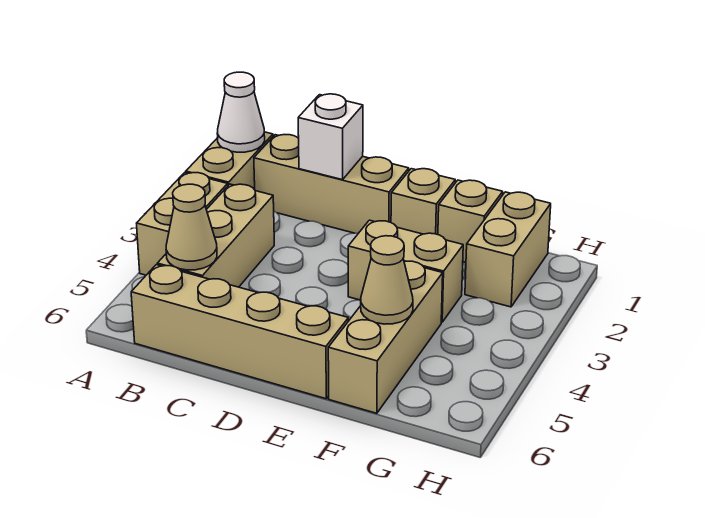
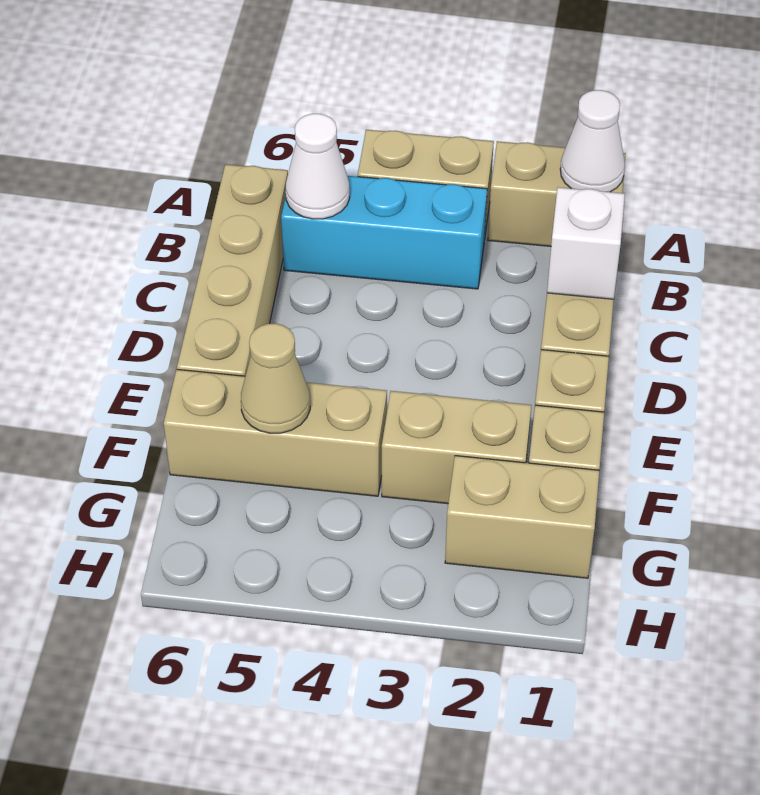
tan 1x3 brick [157,184,274,287] -> cyan 1x3 brick [281,176,487,289]
tan 1x1 cone [166,184,217,270] -> white 1x1 cone [286,114,350,219]
tan 1x2 brick [348,220,463,322] -> tan 1x2 brick turned to [382,391,531,504]

